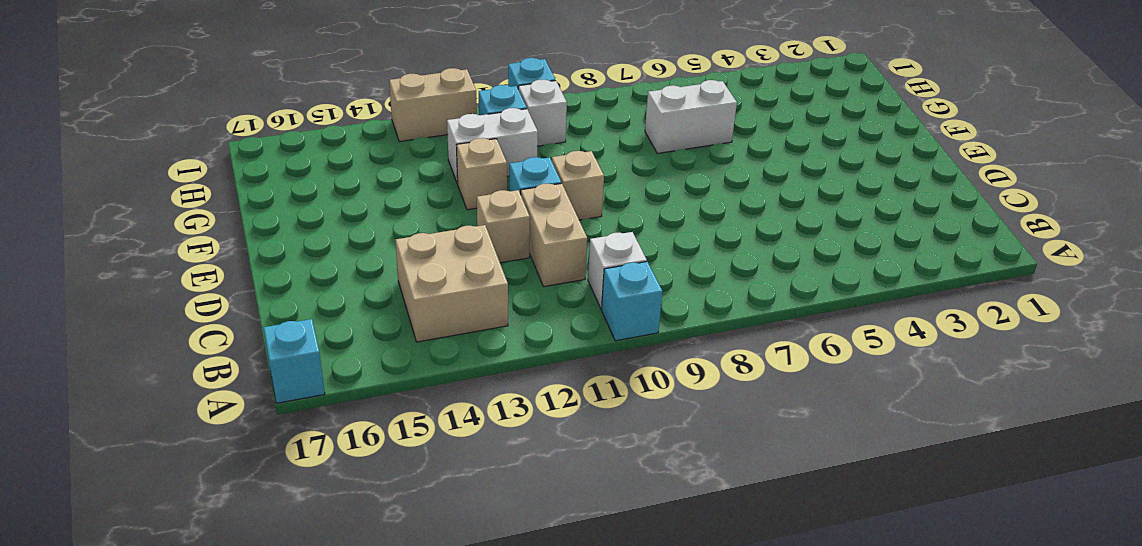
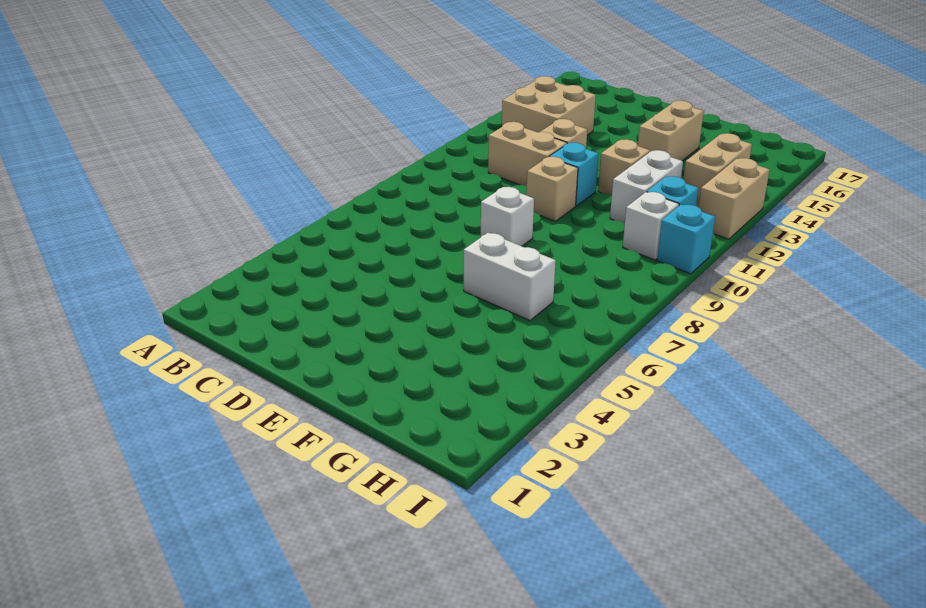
cyan 1x1 brick [602,262,662,341] -> none
cyan 1x1 brick [264,319,325,403] -> none
white 1x1 brick [588,232,647,309] -> white 1x1 brick moved to [481,187,534,246]
none -> tan 1x2 brick [638,101,704,161]
white 1x2 brick [645,80,737,153] -> white 1x2 brick turned to [464,233,556,320]
none -> tan 1x2 brick [683,133,752,206]

